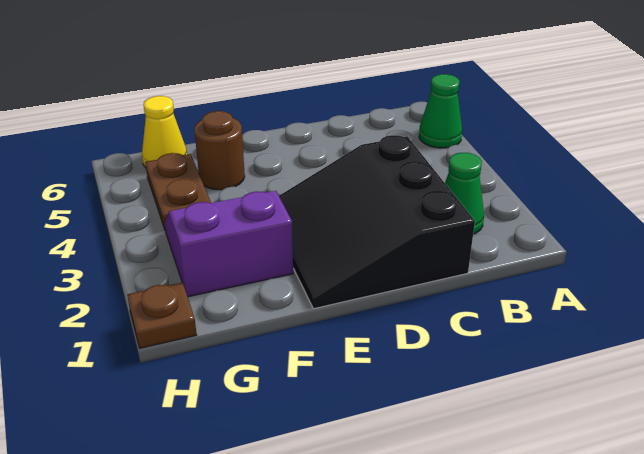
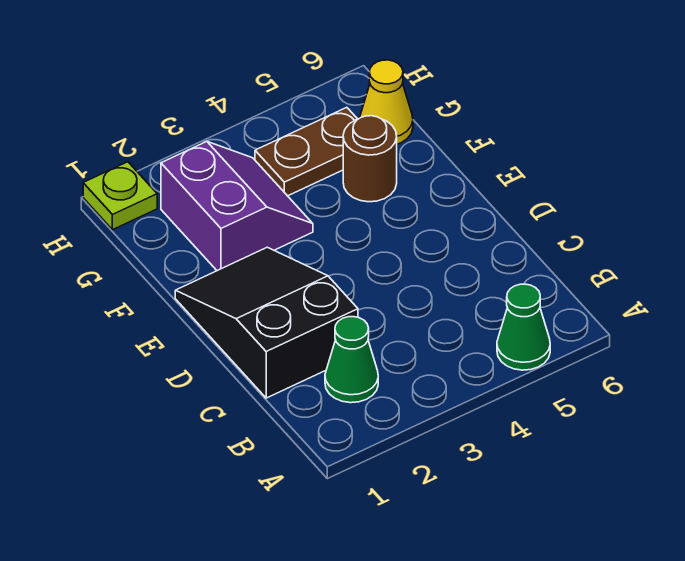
black 3x3 slope [279,135,475,309] -> black 2x3 slope [175,247,358,398]
brown 1x1 plate [127,282,197,348] -> lime 1x1 plate [83,162,157,230]

